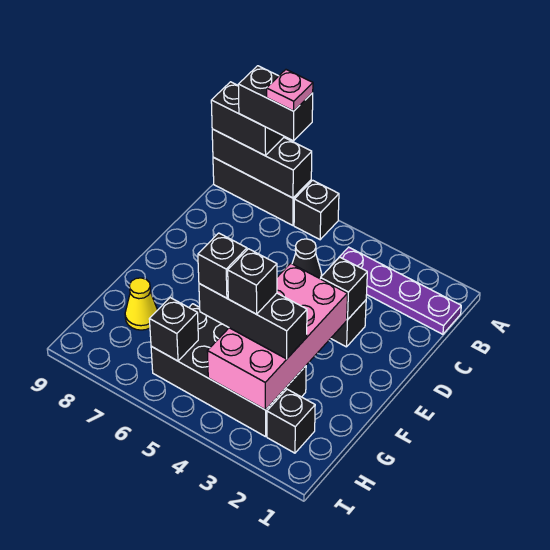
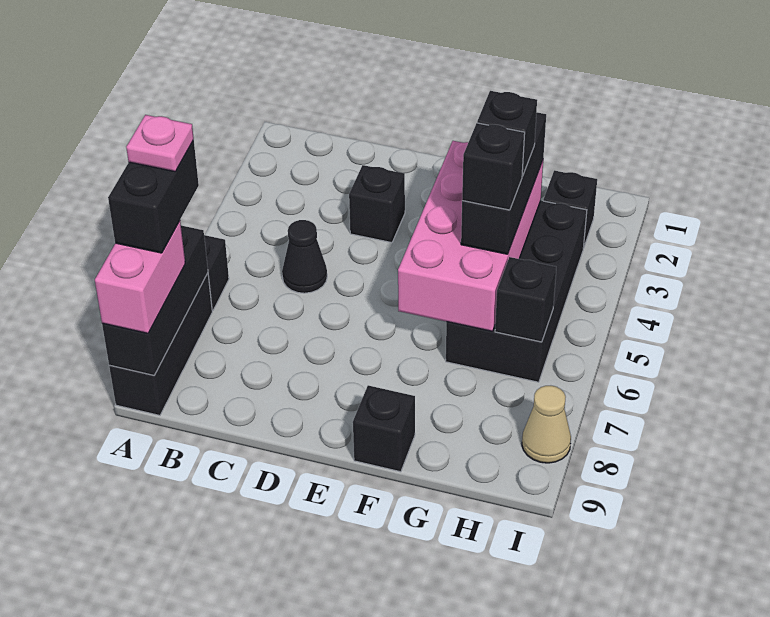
black 1x2 brick [211,82,284,156] -> pink 1x2 brick [95,221,185,333]
purple 1x4 plate [331,247,461,334] -> none
black 1x1 brick [320,257,367,320] -> black 1x1 brick moved to [353,385,415,472]
pink 2x4 brick [207,263,347,410] -> pink 2x4 brick turned to [398,141,543,331]
yellow 1x1 cone [125,278,157,330] -> none
none -> tan 1x1 cone [522,386,571,463]

